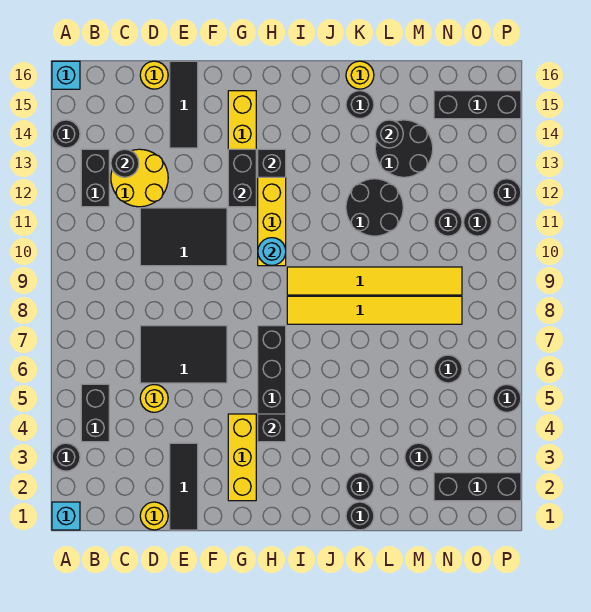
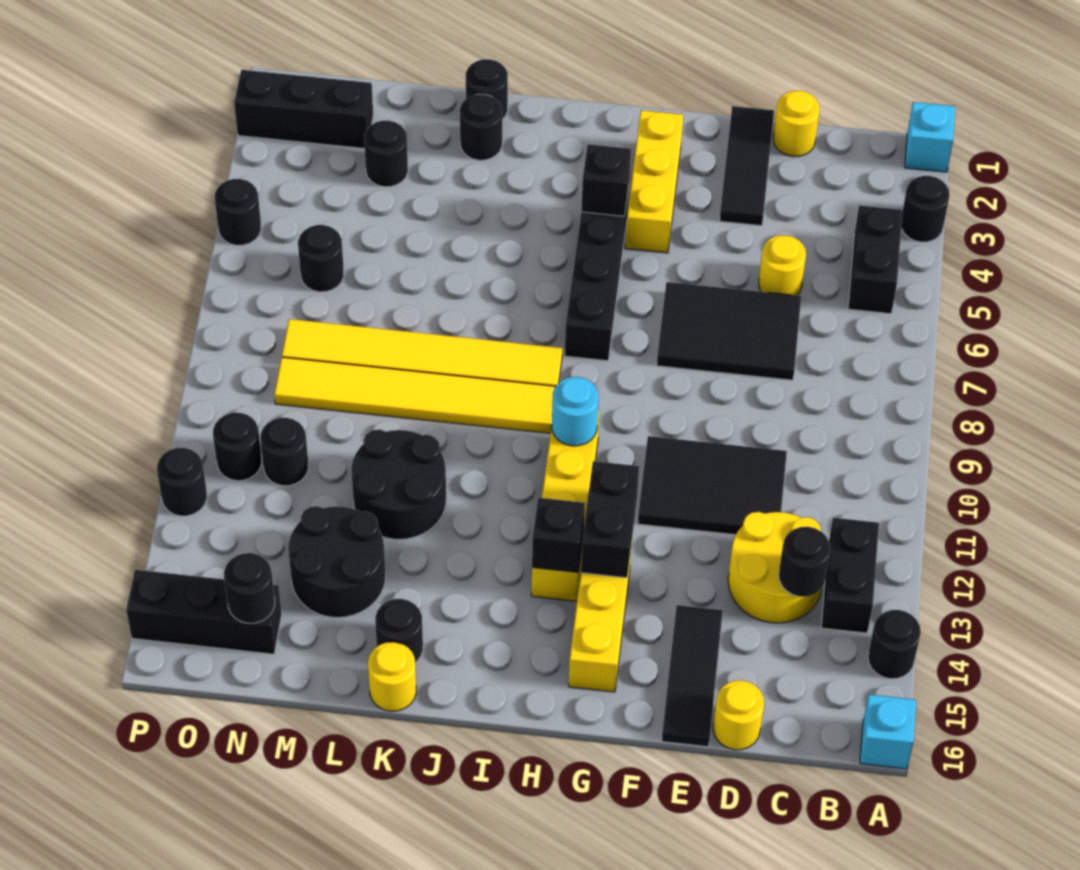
black 1x1 round brick [375,120,403,148] -> black 1x1 round brick moved to [224,553,275,623]

